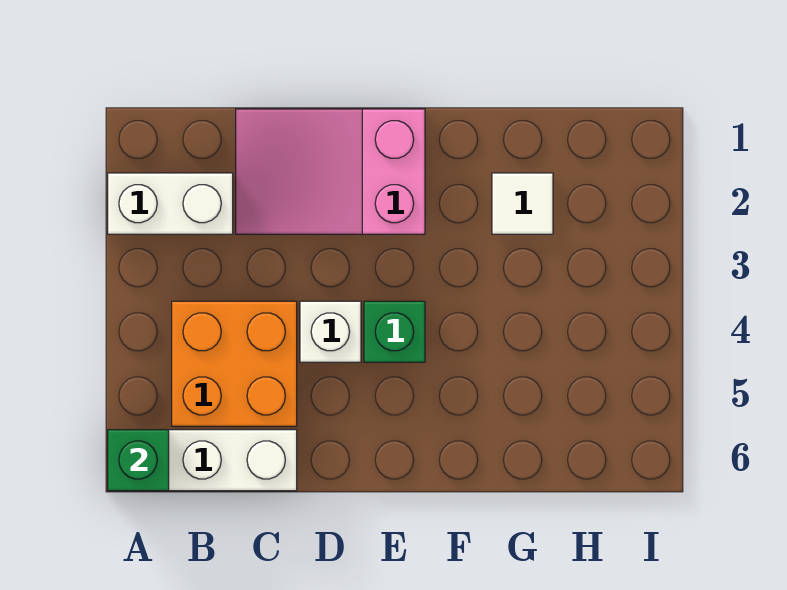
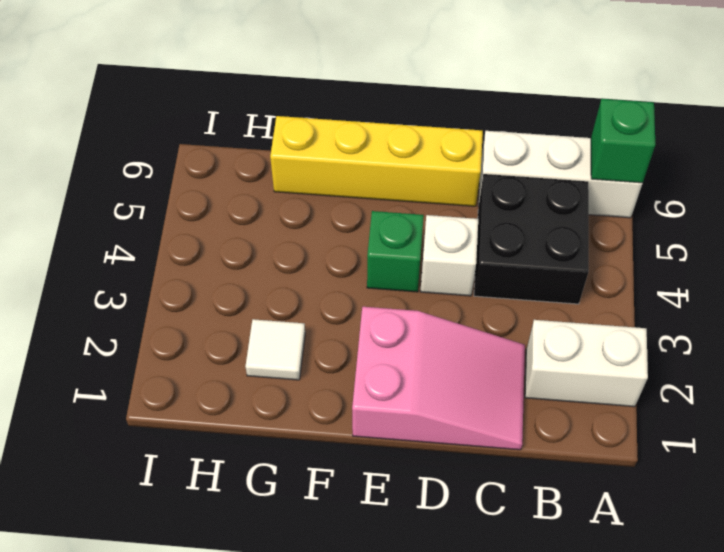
orange 2x2 brick [172,301,297,426] -> black 2x2 brick [474,174,589,304]
none -> yellow 1x4 brick [270,116,483,206]

